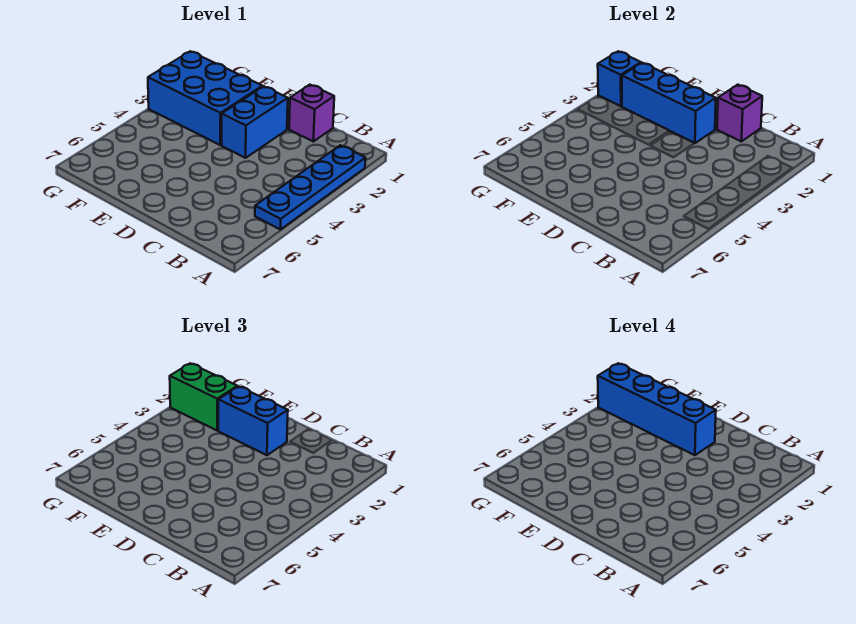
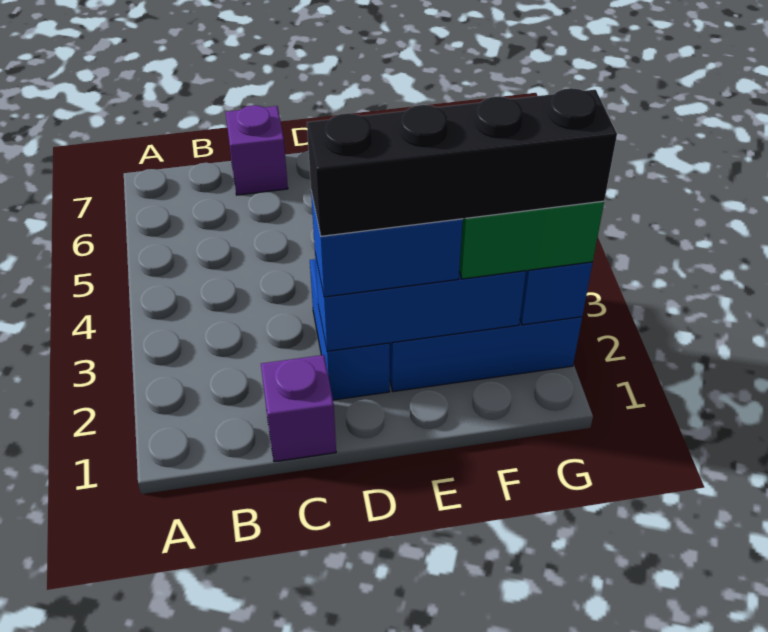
blue 1x4 plate [255,145,366,230] -> none
purple 1x1 brick [717,85,762,141] -> purple 1x1 brick moved to [226,105,288,195]
blue 1x4 brick [598,363,716,455] -> black 1x4 brick [307,88,617,236]

